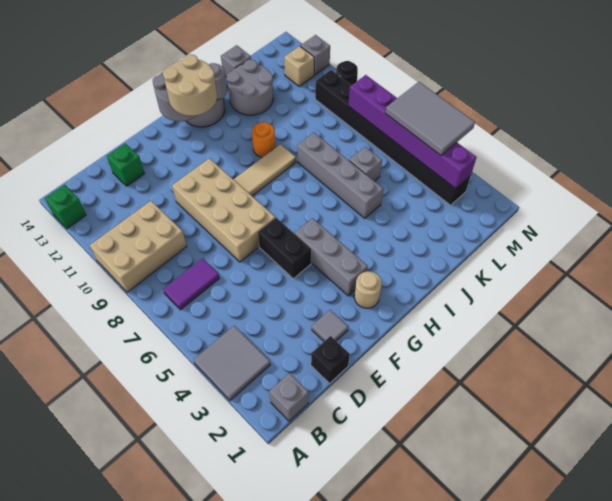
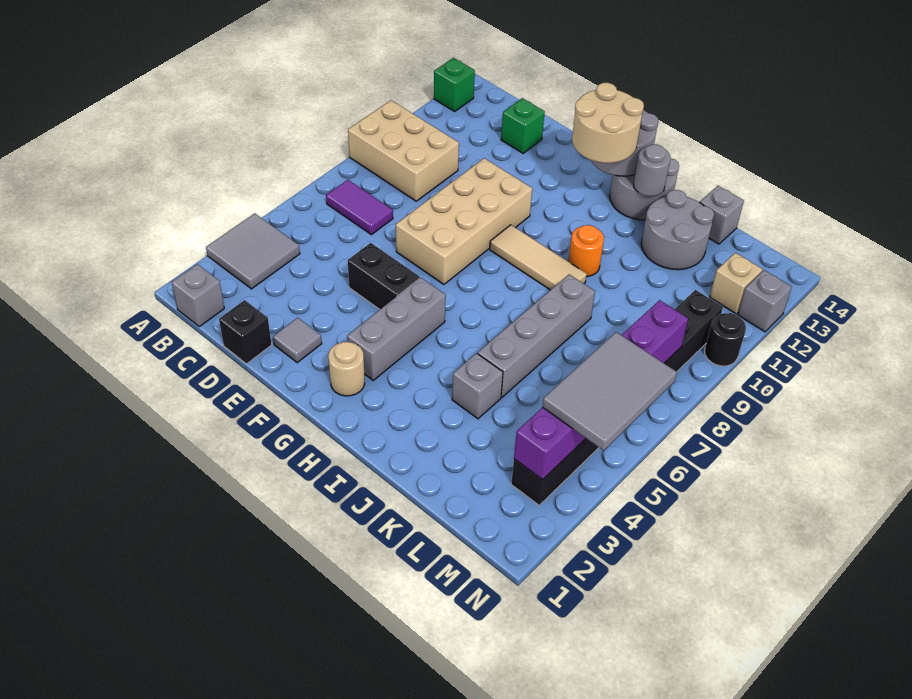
black 1x2 brick [258,218,311,279] -> black 1x2 brick turned to [348,243,420,310]
grey 1x1 brick [349,147,382,181] -> grey 1x1 brick moved to [452,353,503,419]

